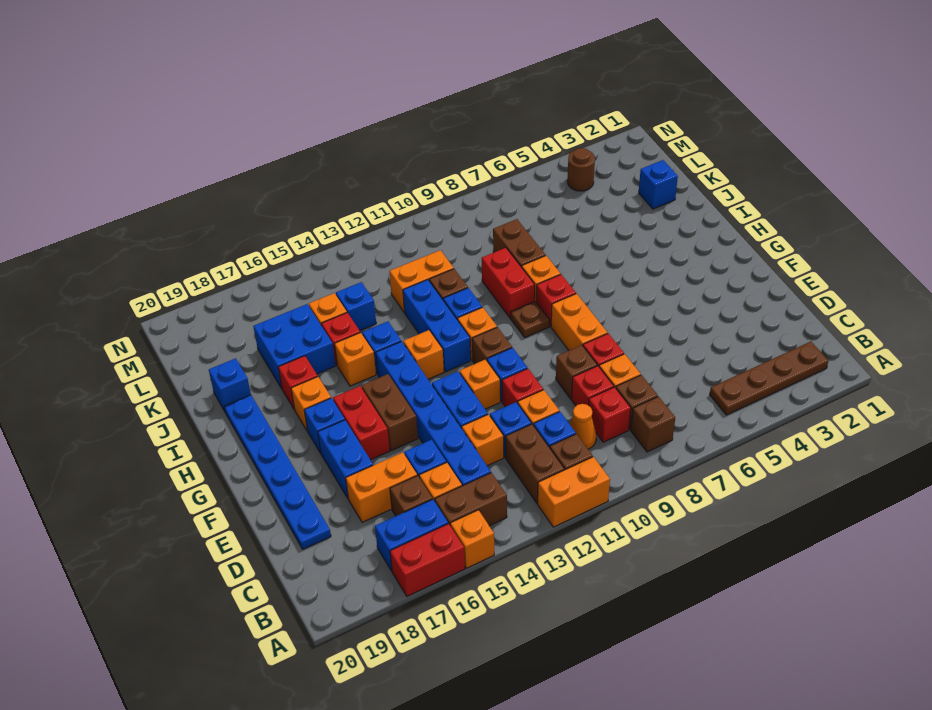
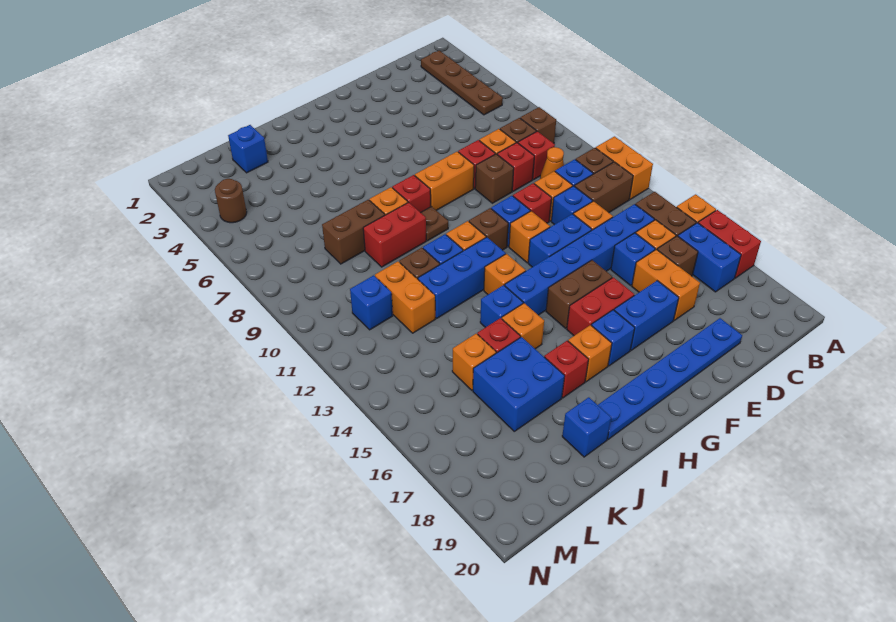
blue 1x1 brick [336,282,376,330] -> blue 1x1 brick moved to [350,275,393,330]

